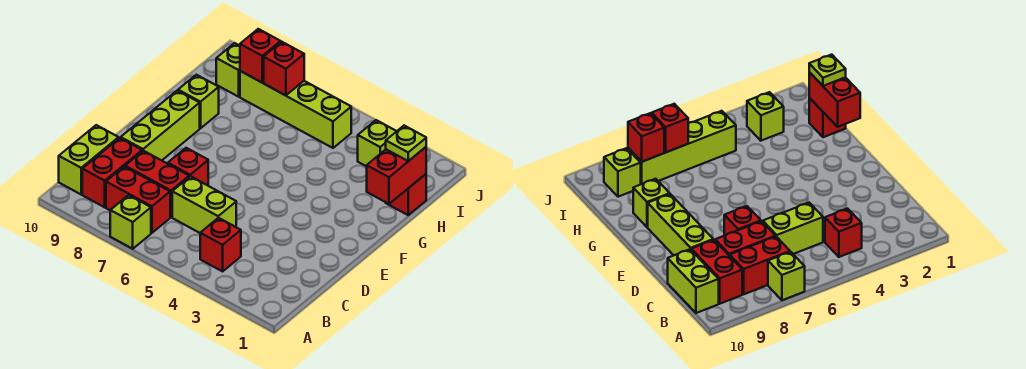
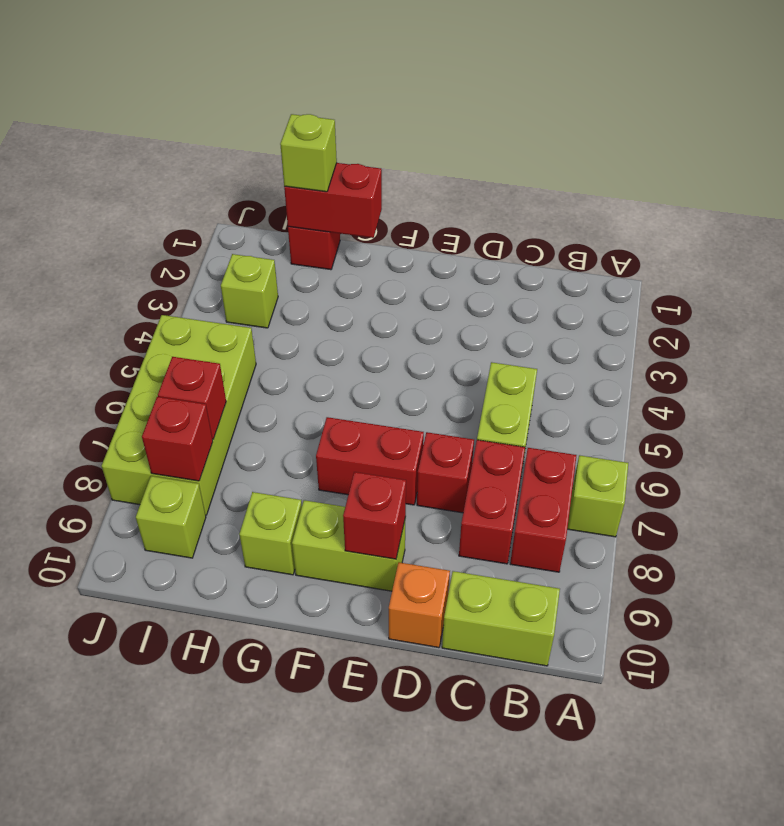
red 1x1 brick [200,218,241,271] -> red 1x1 brick moved to [343,472,406,559]
red 1x2 brick [82,138,142,207] -> red 1x2 brick moved to [316,417,424,505]
lime 1x3 brick [121,91,200,160] -> lime 1x2 brick [292,500,406,591]
none -> orange 1x1 brick [389,562,450,648]
lime 1x1 plate [386,126,426,161] -> lime 1x1 brick [280,114,337,192]
lime 1x4 brick [240,71,351,148] -> lime 2x4 brick [102,315,256,515]

